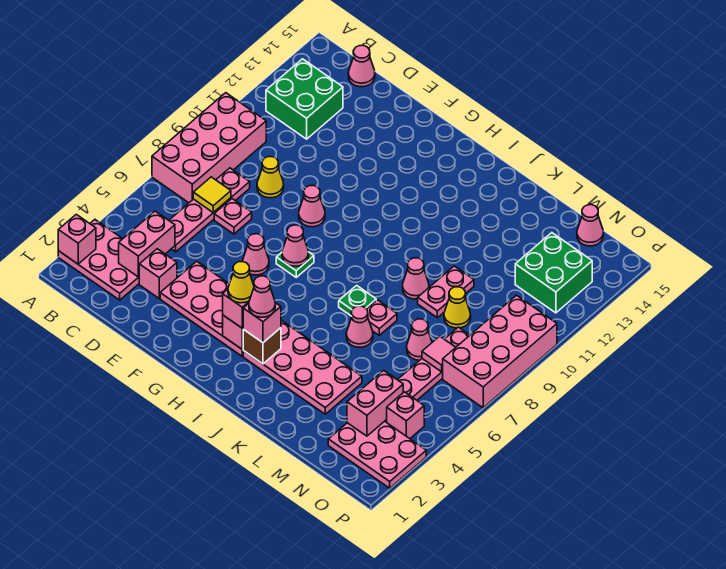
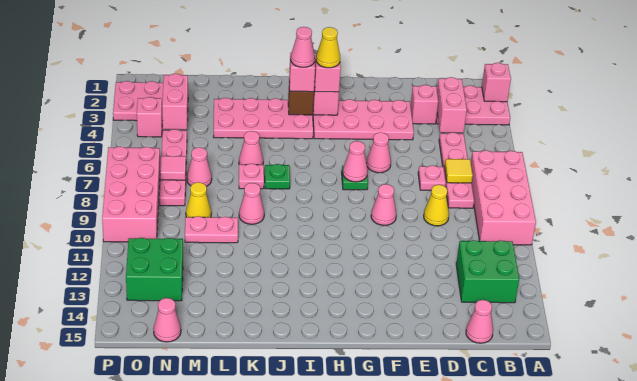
pink 1x2 plate [418,266,474,318] -> pink 1x2 plate turned to [185,216,238,243]

